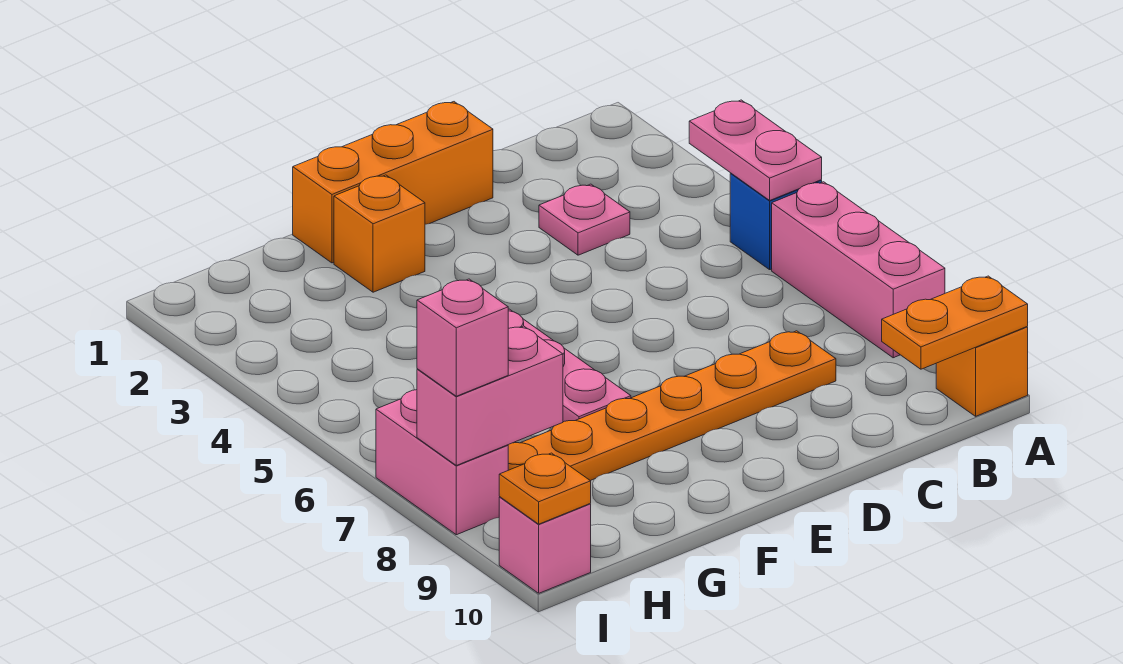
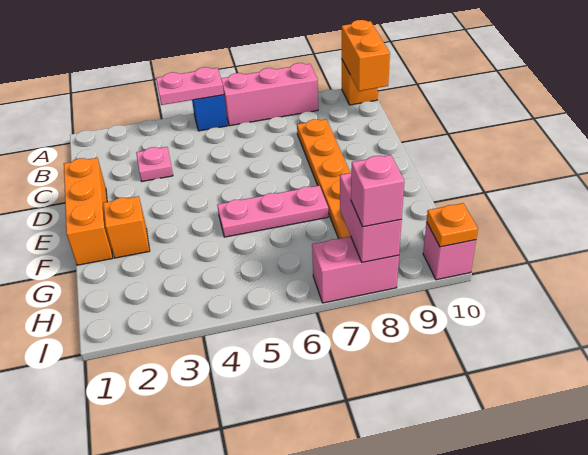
orange 1x2 plate [882,276,1028,369] -> orange 1x2 brick [342,20,390,91]

